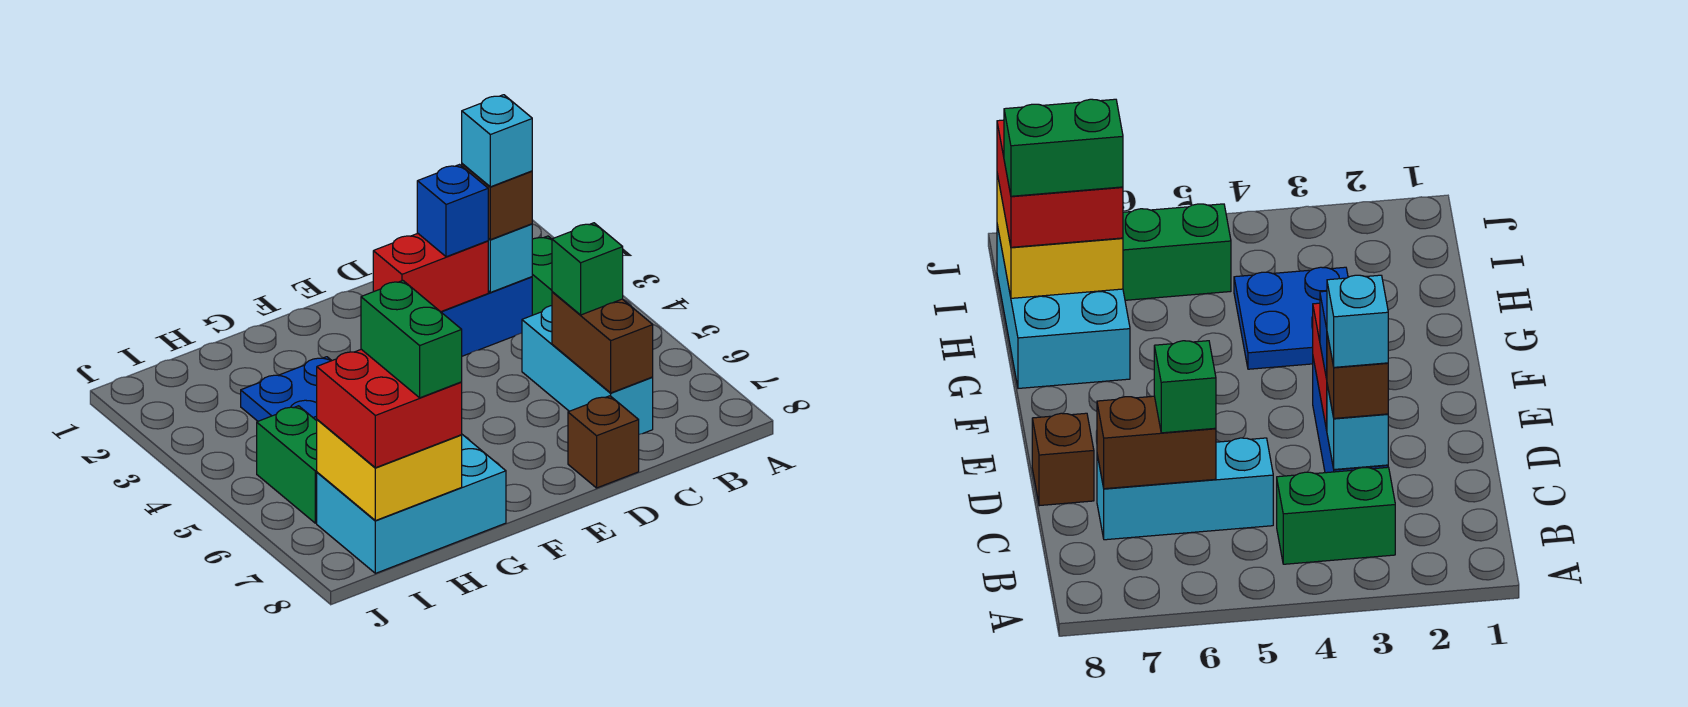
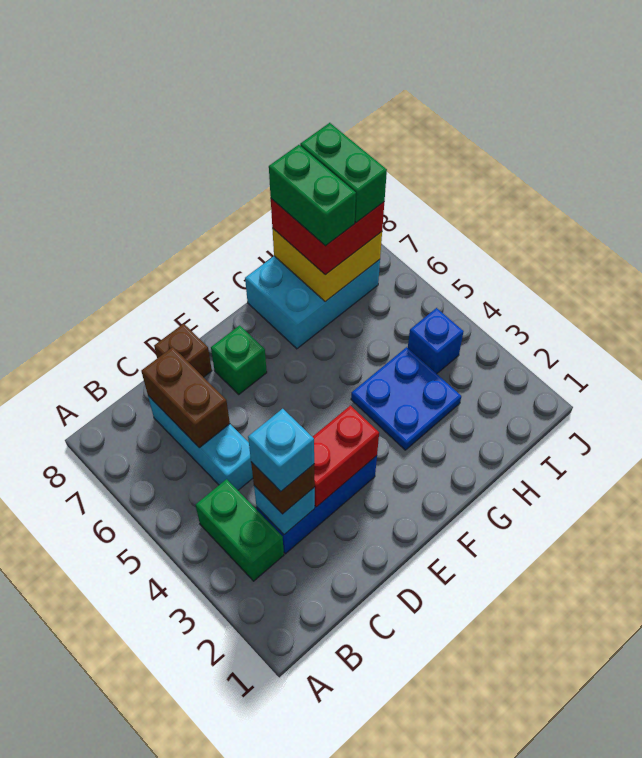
green 1x1 brick [552,223,623,315] -> green 1x1 brick moved to [211,325,267,394]
blue 1x1 brick [417,165,488,257] -> blue 1x1 brick moved to [408,308,464,374]
green 1x2 brick [257,406,317,523] -> green 1x2 brick moved to [300,123,387,223]

